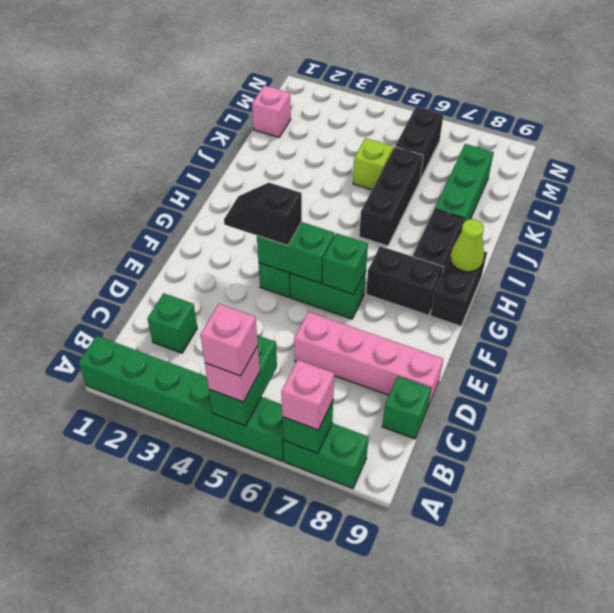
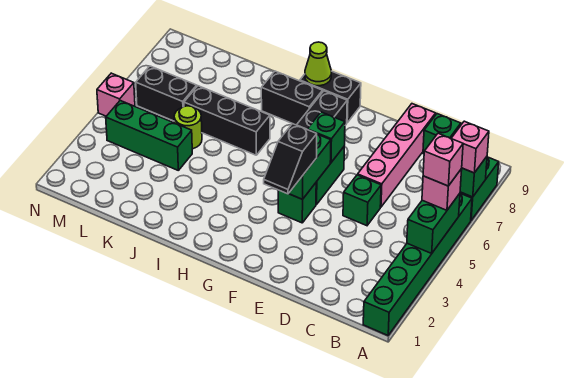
green 1x2 brick [209,335,277,426] -> green 1x2 brick turned to [407,194,460,254]
green 1x1 brick [147,293,197,353] -> green 1x1 brick moved to [343,175,381,226]
green 1x3 brick [435,144,494,222] -> green 1x3 brick moved to [106,101,192,170]
lime 1x1 brick [353,138,393,190] -> lime 1x1 round brick [174,106,202,149]
pink 1x1 brick [252,85,291,137] -> pink 1x1 brick moved to [97,73,135,116]

